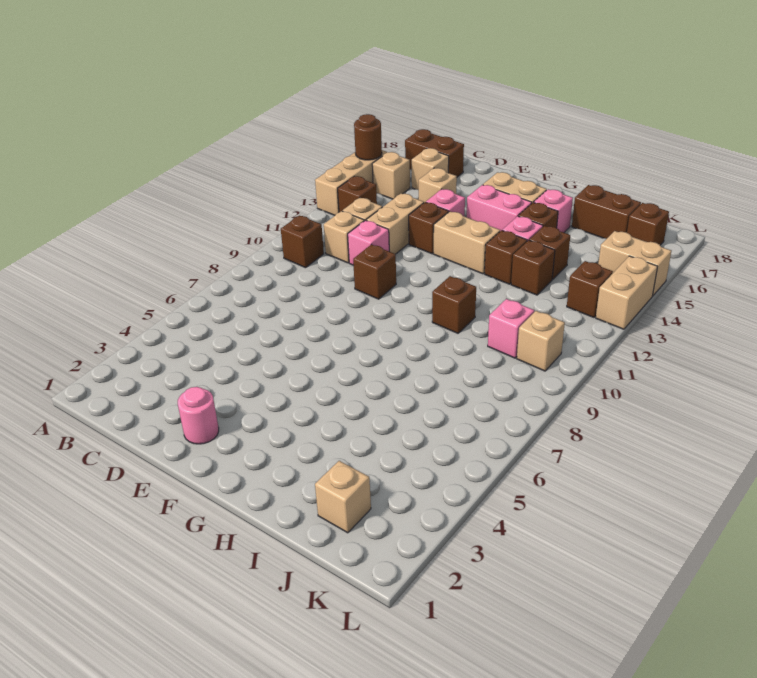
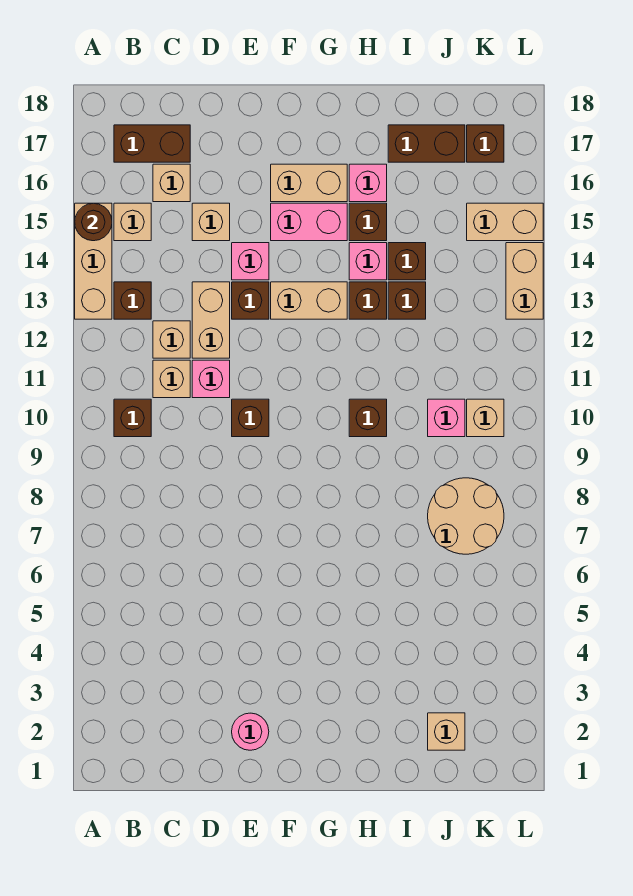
none -> tan 2x2 round brick [428,478,504,554]
brown 1x1 brick [567,261,613,317] -> none

